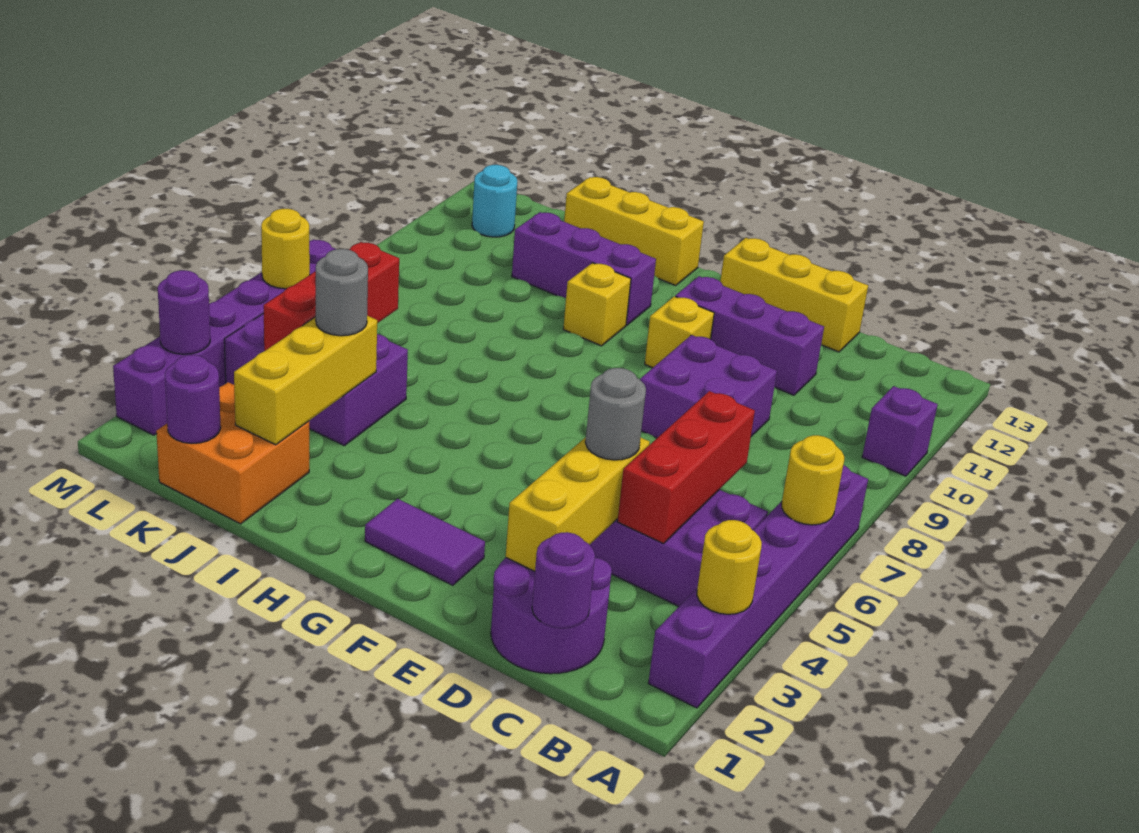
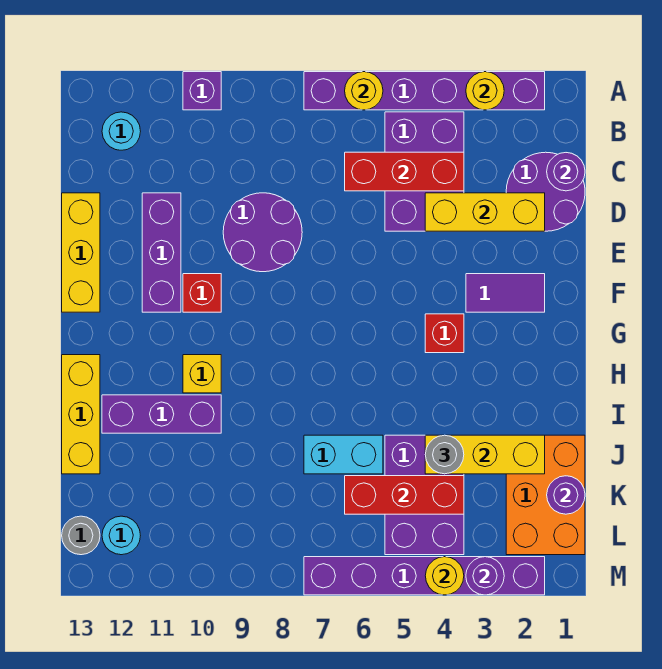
none -> cyan 1x1 round brick [102,112,141,150]
grey 1x1 round brick [585,368,646,460] -> grey 1x1 round brick moved to [62,516,100,555]
purple 2x2 brick [640,335,777,438] -> purple 2x2 round brick [223,193,302,272]
purple 1x2 tile [365,499,485,585] -> purple 1x2 tile turned to [466,274,545,312]
yellow 1x1 brick [645,296,714,368] -> red 1x1 brick [183,274,221,312]
none -> red 1x1 brick [425,314,464,353]
purple 1x3 brick [512,212,656,325] -> purple 1x3 brick turned to [102,395,221,433]
orange 2x2 brick [156,382,309,524] -> orange 2x3 brick [506,435,585,555]
none -> cyan 1x2 brick [304,435,383,474]
yellow 1x1 round brick [261,209,310,289] -> yellow 1x1 round brick moved to [425,557,464,595]

